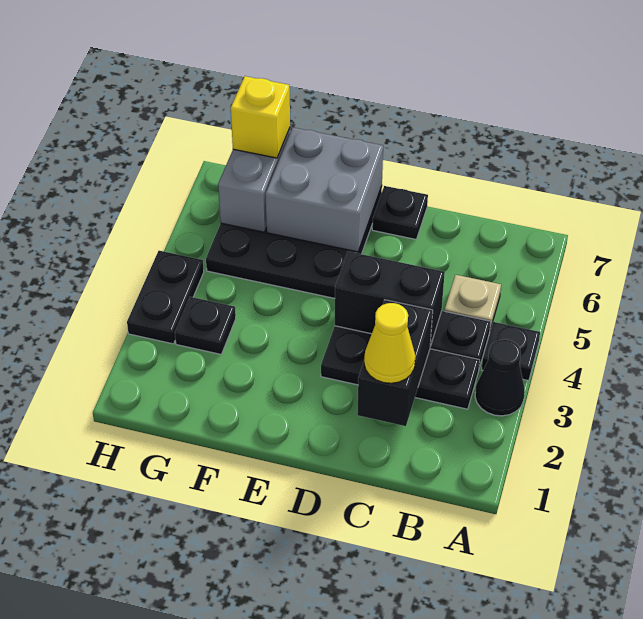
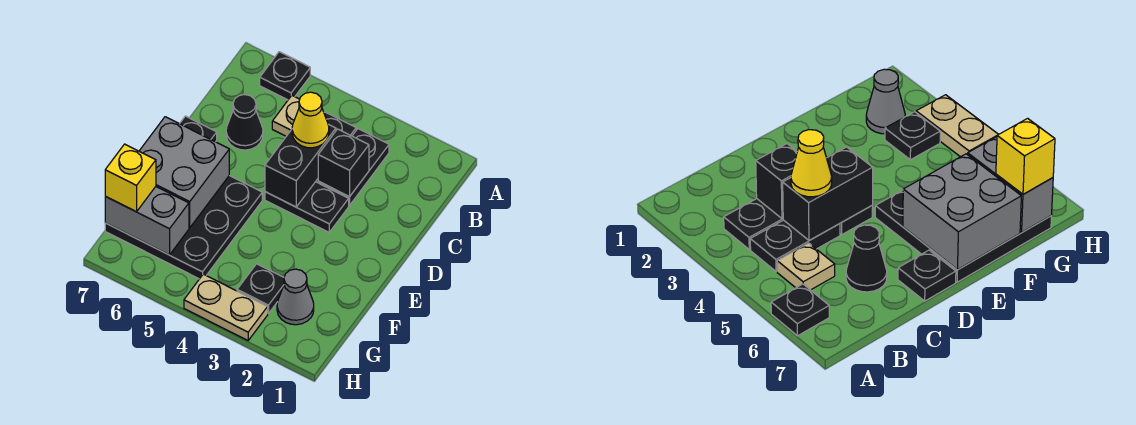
black 1x1 cone [475,339,525,416] -> black 1x1 cone moved to [226,95,263,150]
black 1x1 plate [482,322,540,381] -> black 1x1 plate moved to [260,52,310,100]
black 1x2 brick [357,300,433,426] -> black 1x1 brick [318,129,369,197]
yellow 1x1 cone [364,303,415,383] -> yellow 1x1 cone moved to [292,92,329,148]
none -> grey 1x1 cone [277,269,314,325]
black 1x2 plate [127,251,204,344] -> tan 1x2 plate [184,274,268,340]

